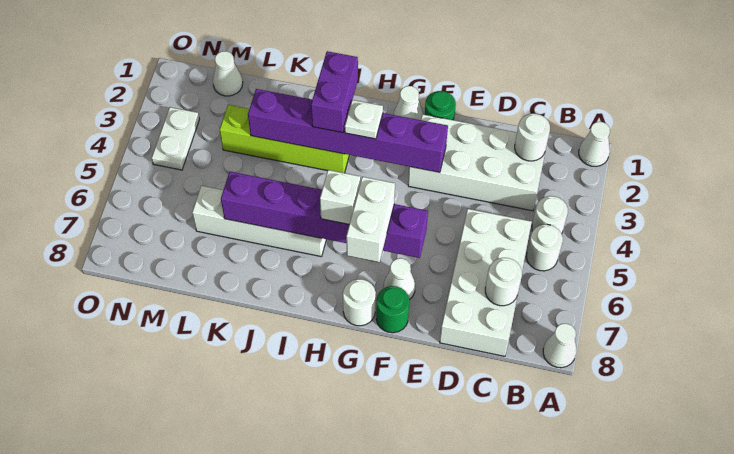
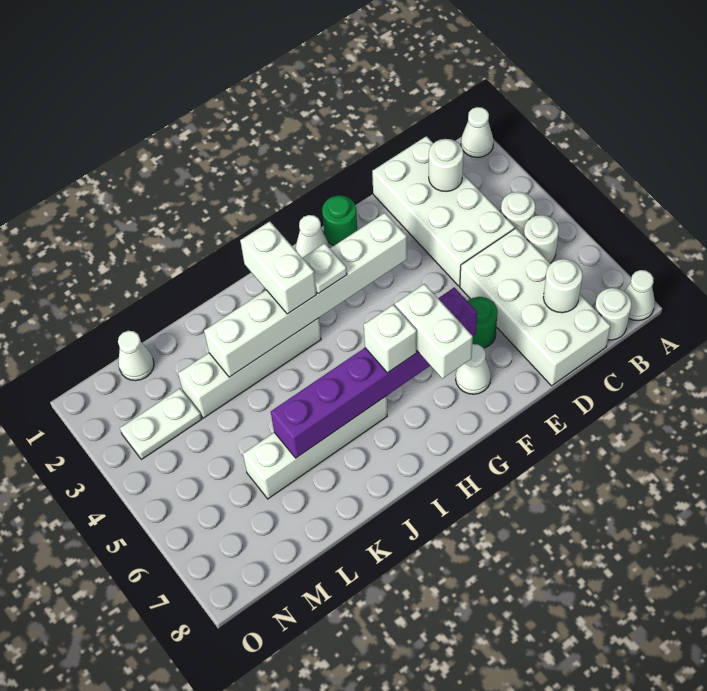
white 2x4 brick [408,114,545,211] -> white 2x4 brick turned to [372,136,515,286]
purple 1x6 brick [248,89,448,172] -> white 1x6 brick [204,213,407,377]
green 1x1 round brick [376,286,409,333] -> green 1x1 round brick moved to [468,297,498,348]
white 1x1 round brick [343,279,376,326] -> white 1x1 round brick moved to [595,288,631,340]
purple 1x2 brick [311,51,358,133] -> white 1x2 brick [240,221,316,314]
lime 1x4 brick [220,105,349,173] -> white 1x4 brick [178,318,321,418]
white 1x2 plate [152,107,199,170] -> white 1x2 plate turned to [120,388,202,459]

